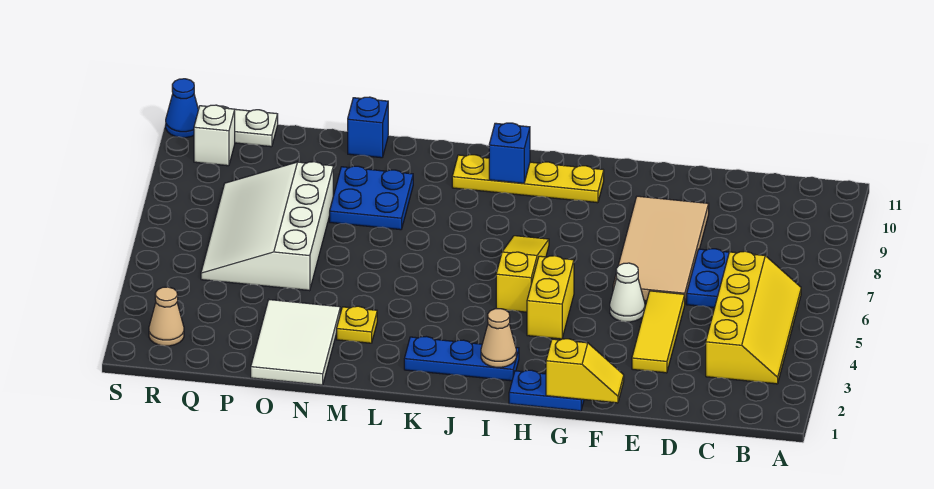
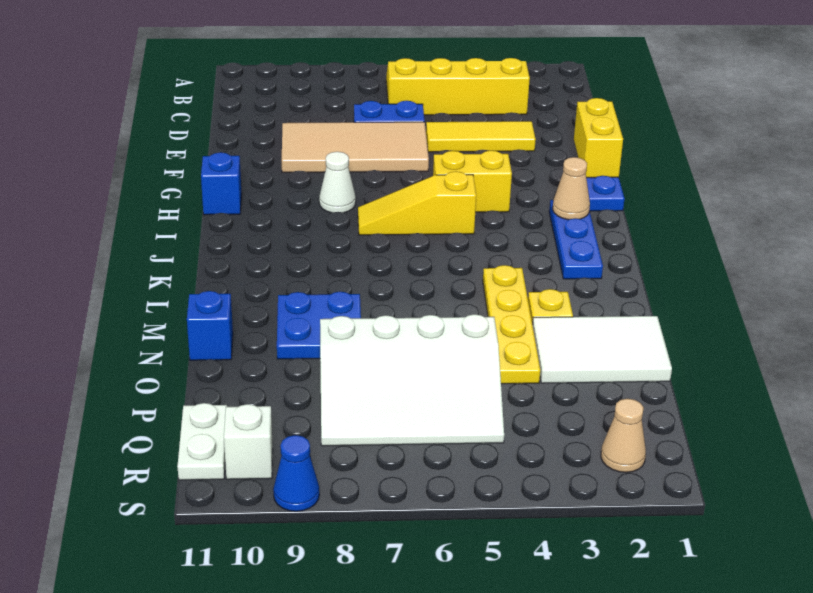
yellow 1x2 slope [546,339,624,403] -> yellow 1x2 brick [574,98,623,178]
white 1x1 cone [610,263,645,322] -> white 1x1 cone moved to [319,152,356,213]
yellow 1x4 plate [452,155,604,203] -> yellow 1x4 plate moved to [483,265,540,384]
blue 1x1 brick [489,123,530,183] -> blue 1x1 brick moved to [201,152,242,215]
blue 1x1 cone [166,79,198,138] -> blue 1x1 cone moved to [273,435,319,511]

